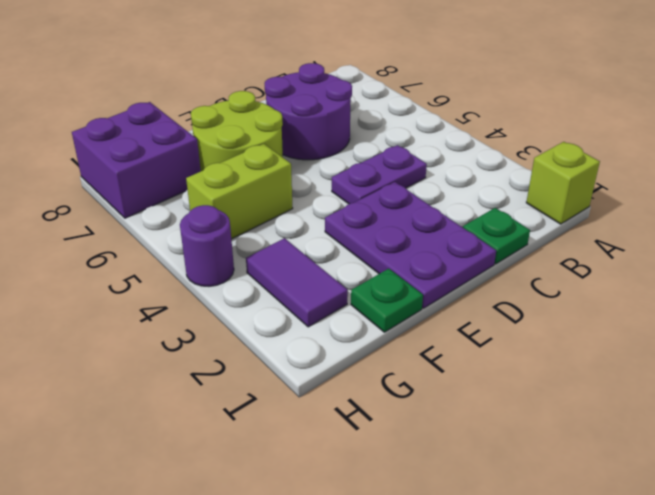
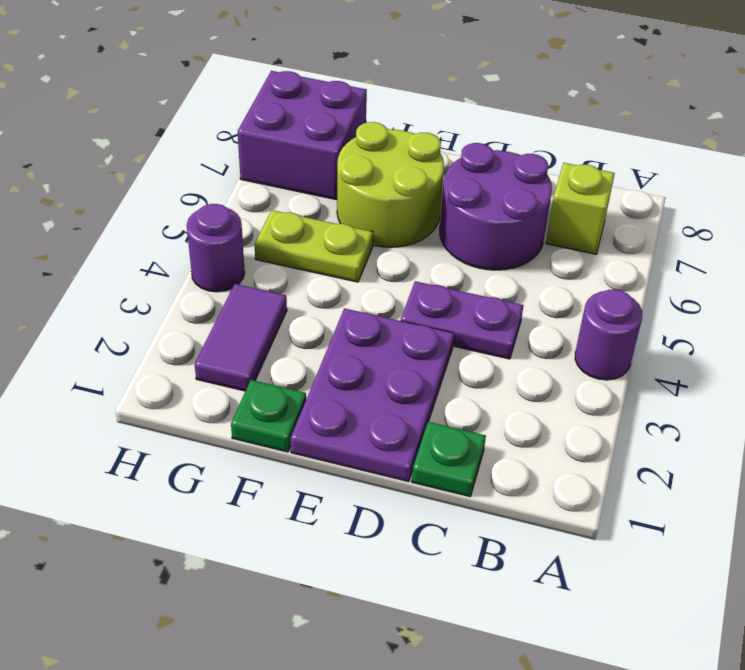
lime 1x1 brick [526,142,600,224] -> lime 1x1 brick moved to [546,163,615,254]
none -> purple 1x1 round brick [575,289,642,380]
lime 1x2 brick [186,144,293,239] -> lime 1x2 plate [254,210,373,282]

